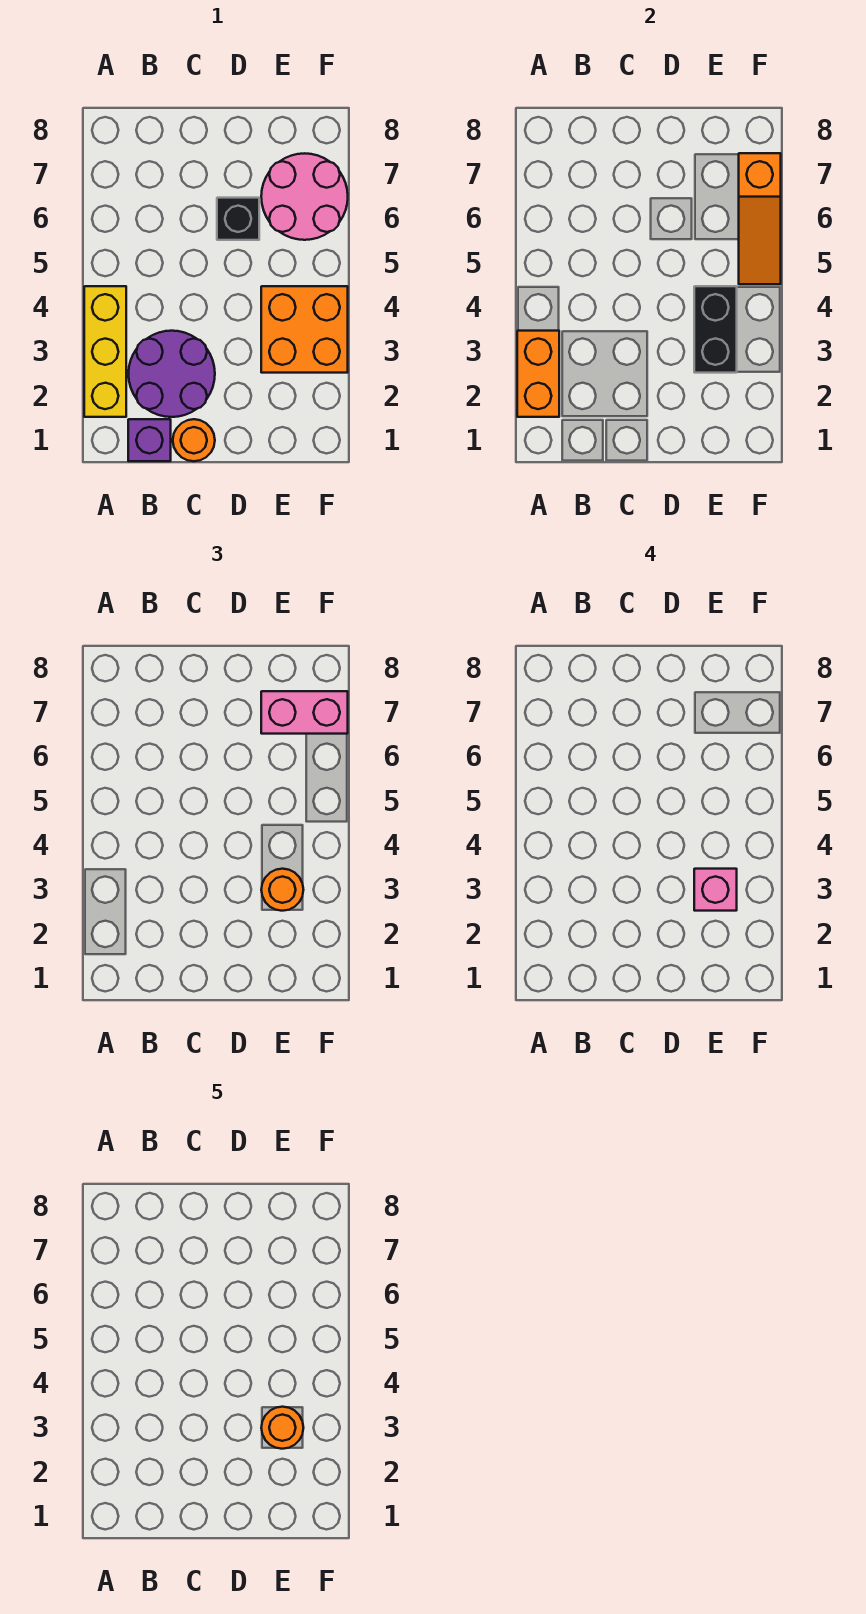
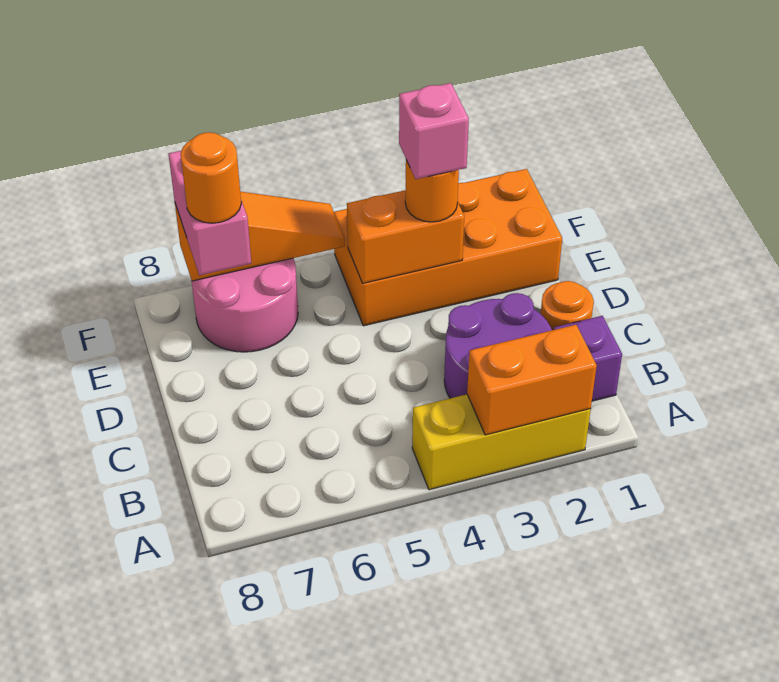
black 1x1 brick [217,198,259,240] -> none
orange 2x2 brick [261,286,348,373] -> orange 2x4 brick [334,169,562,326]
black 1x2 brick [694,286,737,373] -> orange 1x2 brick [347,190,464,283]
orange 1x1 round brick [261,1407,303,1449] -> orange 1x1 round brick moved to [181,132,241,223]

